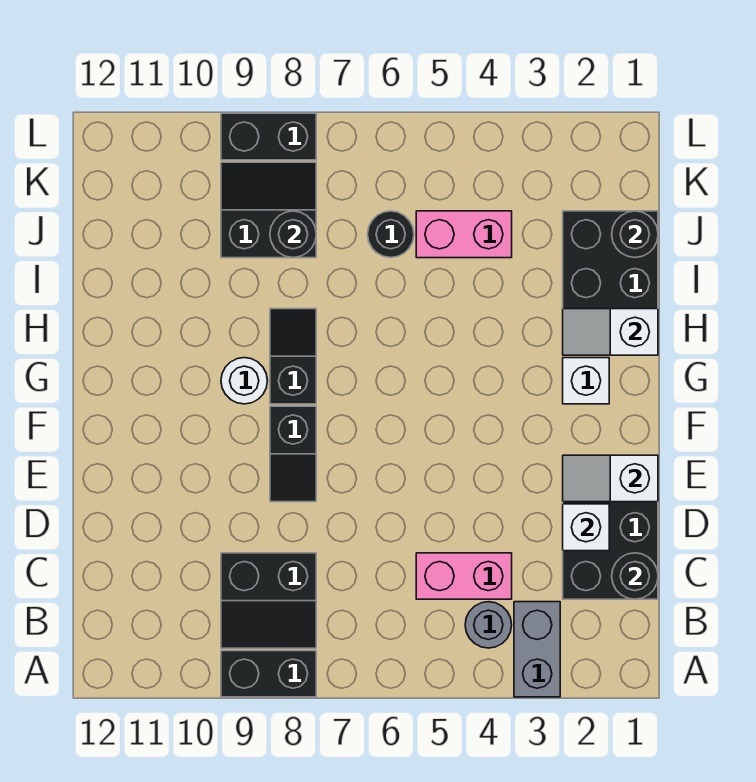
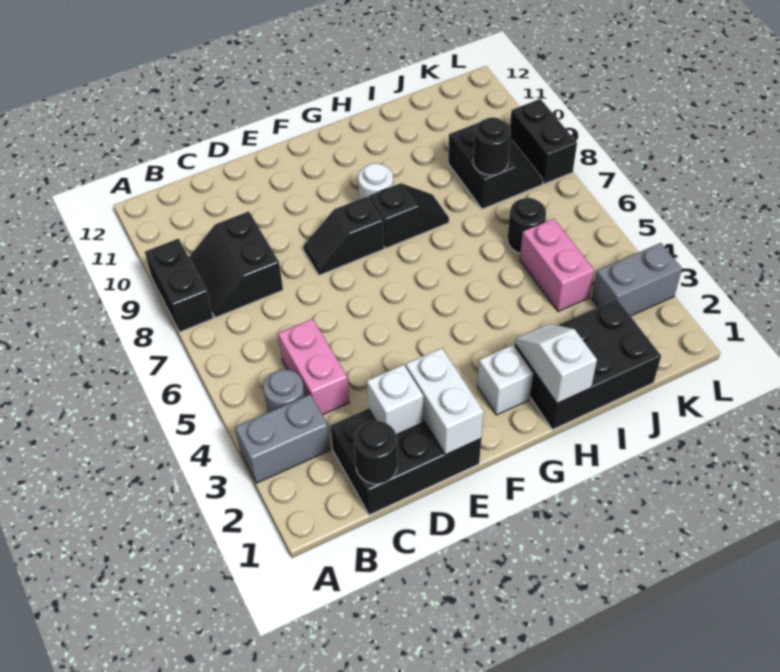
white 1x2 slope [563,455,658,502] -> white 1x2 brick [406,348,484,455]
black 1x1 round brick [612,211,658,257] -> none
none -> grey 1x2 brick [592,243,682,316]

